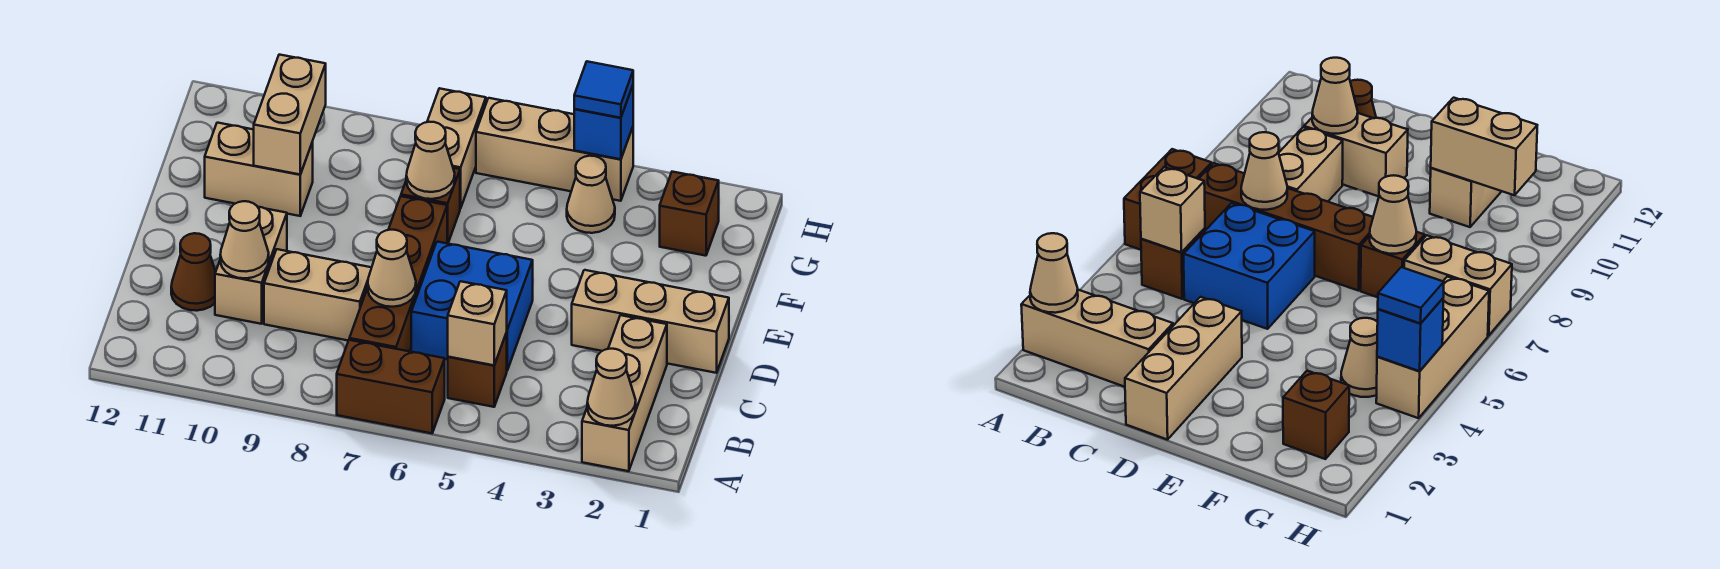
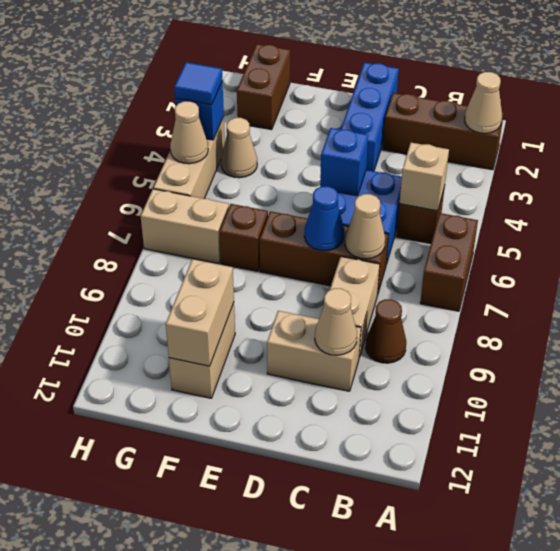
tan 1x3 brick [582,315,667,471] -> brown 1x3 brick [383,93,504,170]
brown 1x4 brick [349,196,447,351] -> brown 1x3 brick [260,211,389,295]
brown 1x1 cone [171,233,216,311] -> brown 1x1 cone moved to [366,299,406,363]
tan 1x3 brick [572,270,729,373] -> blue 1x3 brick [341,63,399,171]
none -> blue 1x1 brick [320,128,368,196]
none -> blue 1x1 cone [304,186,344,251]
tan 1x1 cone [406,122,455,199] -> tan 1x1 cone moved to [170,101,208,164]
tan 1x2 brick [254,55,326,174] -> tan 1x2 brick turned to [166,259,234,366]
brown 1x1 brick [660,172,719,256] -> brown 1x2 brick [237,44,290,130]

